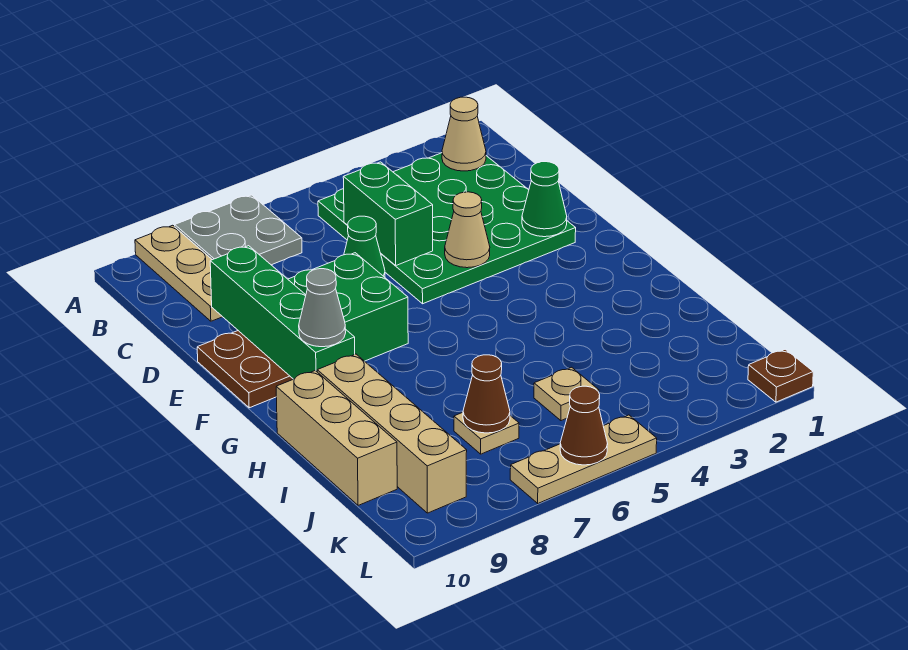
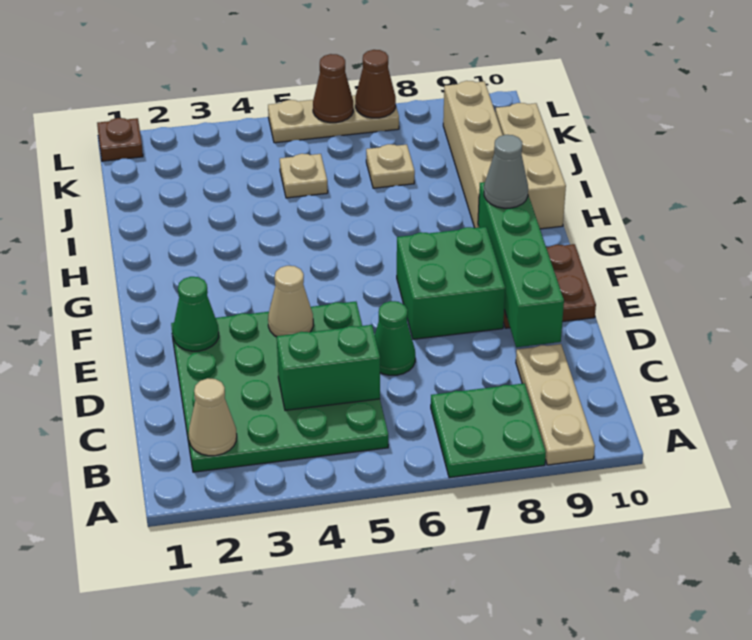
grey 2x2 plate [175,195,302,265] -> green 2x2 plate [431,383,546,478]
green 1x2 brick [343,162,433,265] -> green 1x2 brick turned to [277,325,380,410]
brown 1x1 cone [463,355,510,433] -> brown 1x1 cone moved to [355,50,396,118]

